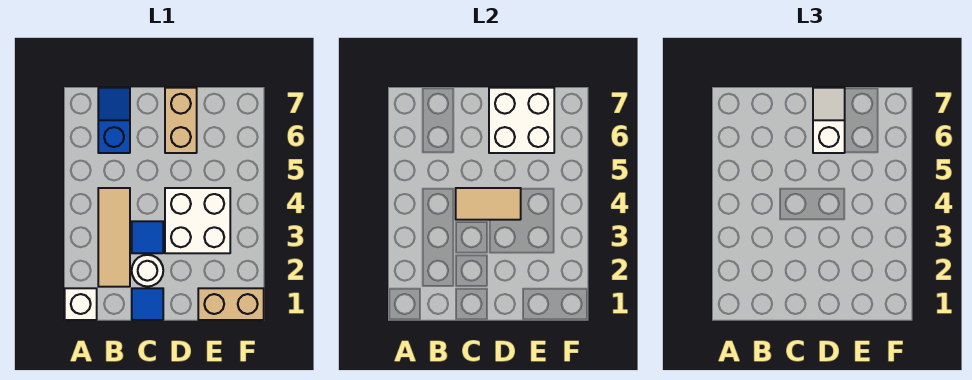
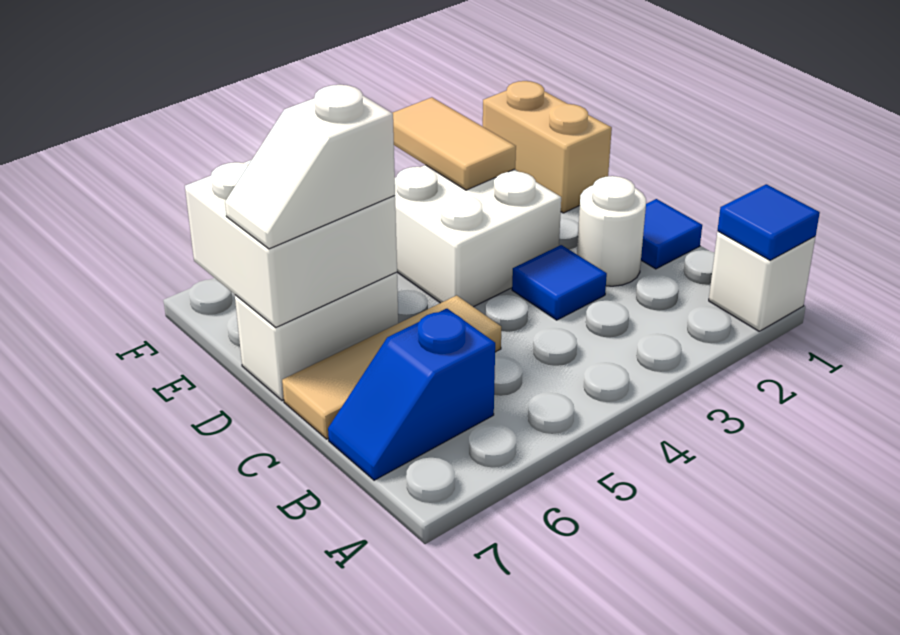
none -> blue 1x1 tile [717,184,820,260]
tan 1x3 tile [98,188,130,287] -> tan 1x3 tile moved to [282,295,501,439]
tan 1x2 tile [456,188,521,220] -> tan 1x2 tile moved to [393,97,516,190]
tan 1x2 brick [165,88,197,153] -> white 1x2 brick [235,272,398,401]

